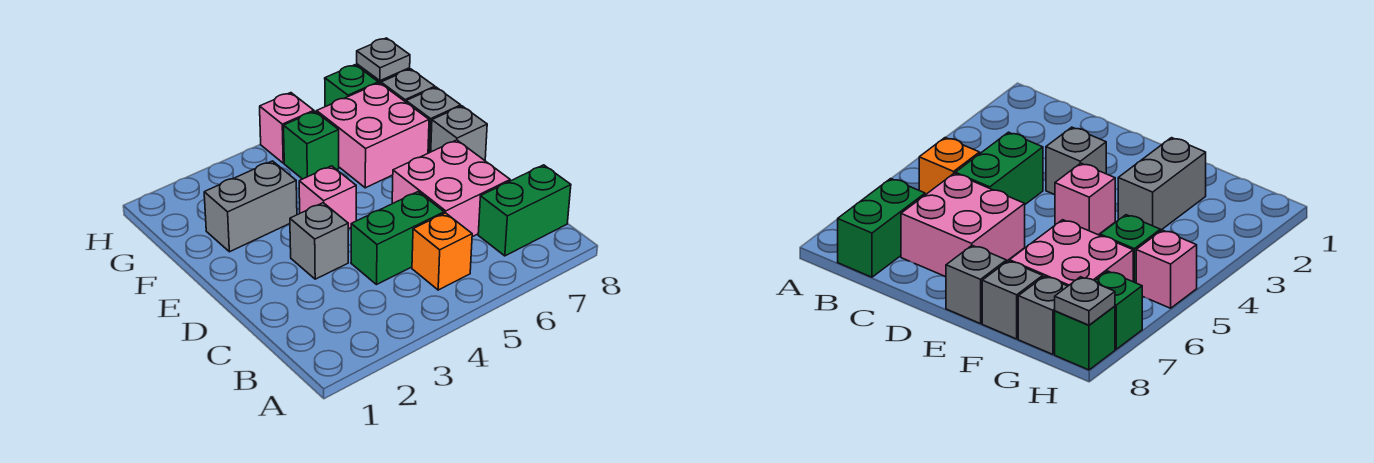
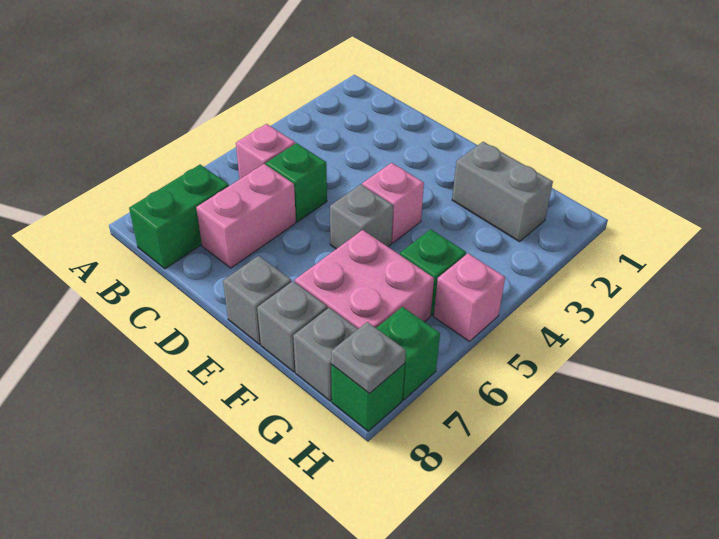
orange 1x1 brick [412,213,472,290] -> pink 1x1 brick [236,124,295,179]
green 1x2 brick [351,192,444,284] -> green 1x1 brick [266,143,327,222]
pink 2x2 brick [392,140,510,237] -> pink 1x2 brick [196,164,296,268]
grey 1x1 brick [290,203,348,279] -> grey 1x1 brick moved to [330,184,393,249]
grey 1x2 brick [204,161,297,252] -> grey 1x2 brick turned to [452,142,553,242]

